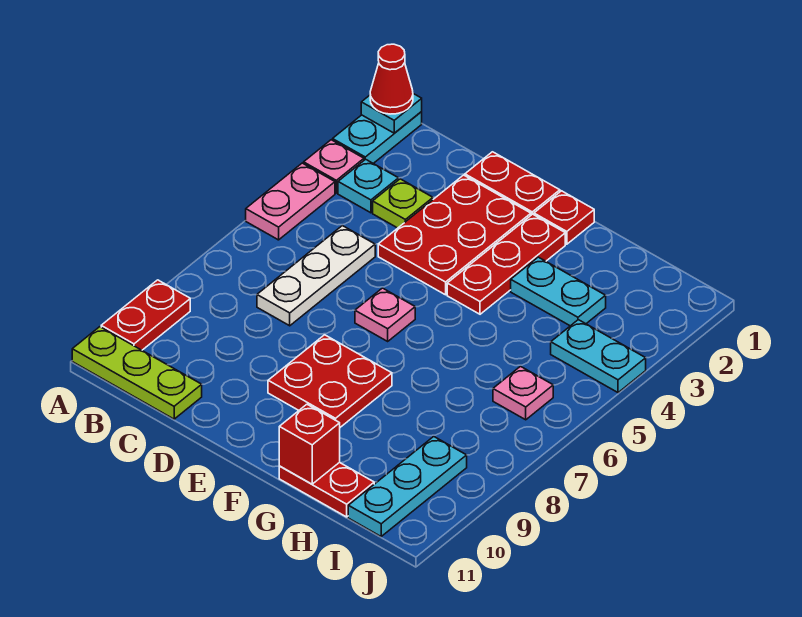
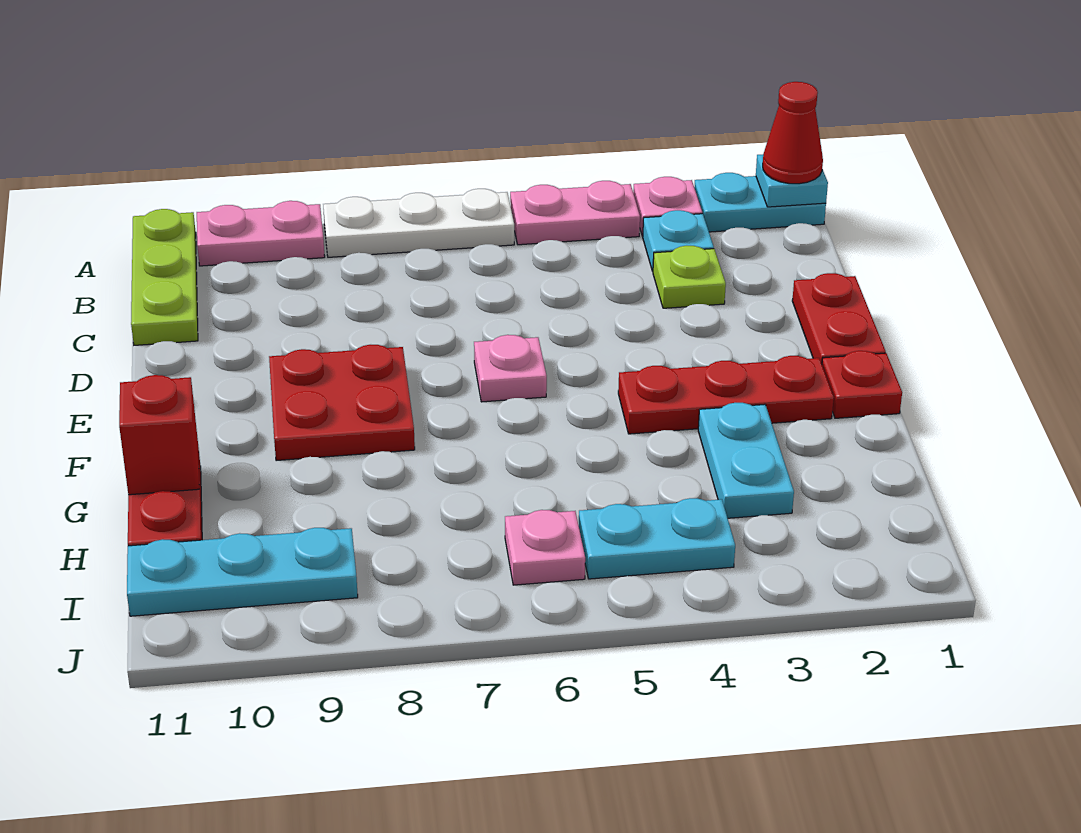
red 1x2 plate [101,280,190,350] -> pink 1x2 plate [197,201,325,266]
white 1x3 plate [257,226,375,326] -> white 1x3 plate moved to [323,189,514,257]
red 2x3 plate [378,175,531,295] -> none
cyan 1x2 plate [551,320,646,393] -> cyan 1x2 plate turned to [579,498,735,579]

